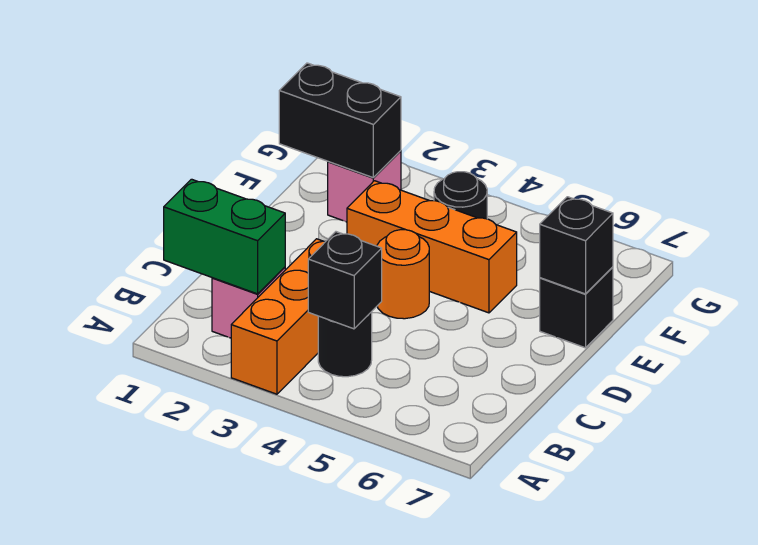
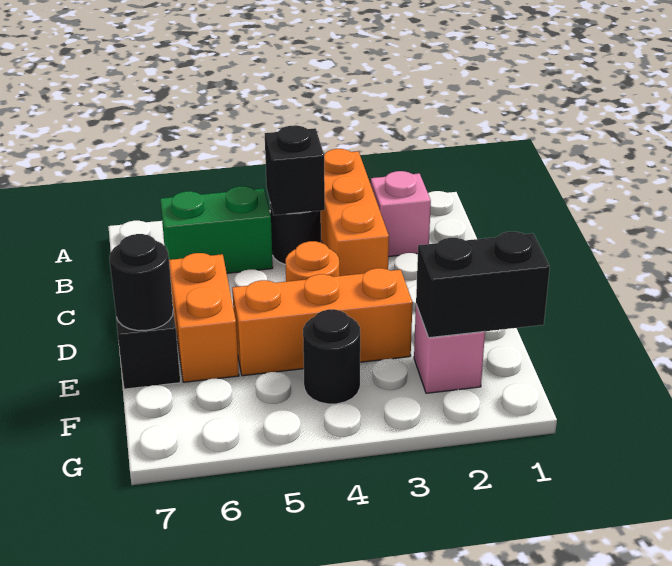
green 1x2 brick [164,179,285,294] -> green 1x2 brick moved to [160,186,273,273]
none -> orange 1x2 brick [169,253,239,382]
black 1x1 brick [540,197,613,294] -> black 1x1 round brick [109,234,173,331]

